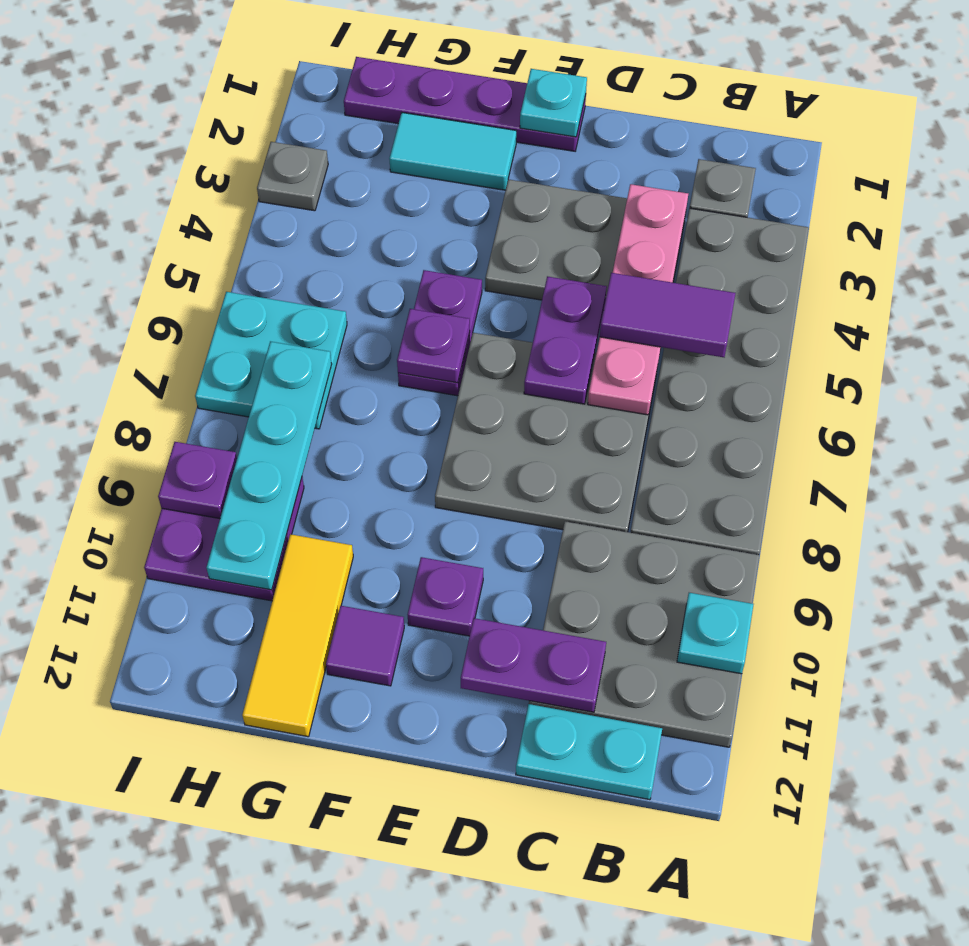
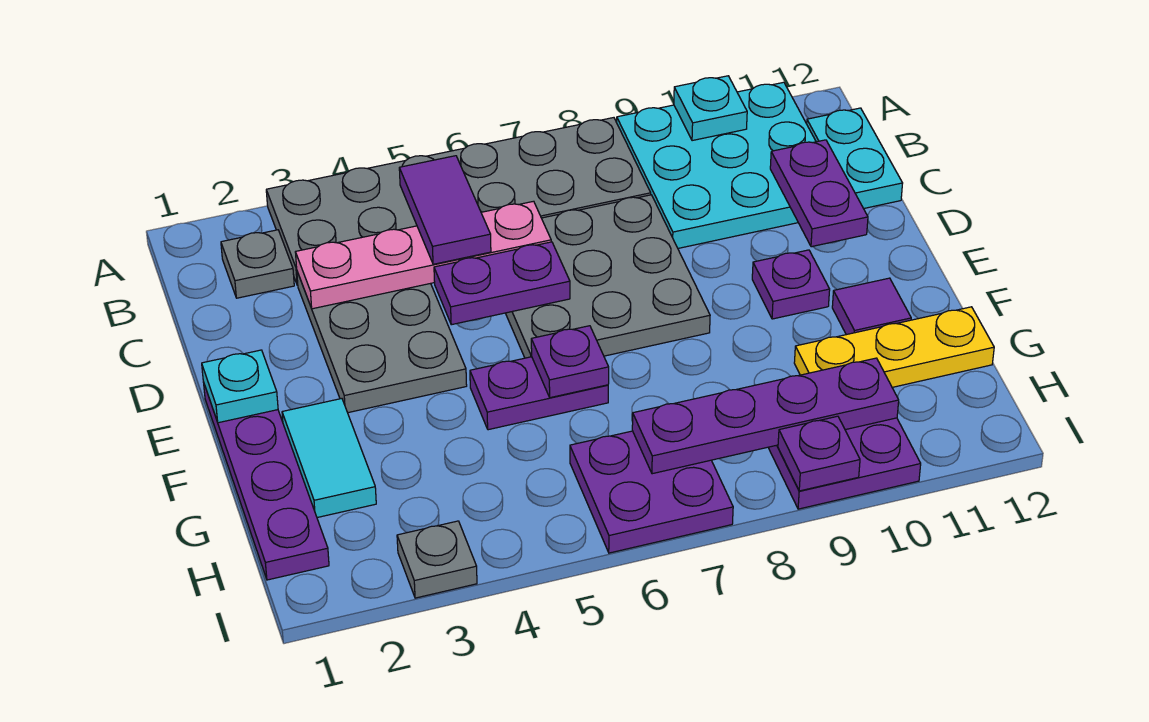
grey 3x3 plate [529,521,760,747] -> cyan 3x3 plate [617,82,816,248]
yellow 1x3 tile [242,534,353,737] -> yellow 1x3 plate [794,307,994,387]
cyan 2x2 plate [195,292,347,429] -> purple 2x2 plate [570,431,733,553]
cyan 1x4 plate [206,341,332,590] -> purple 1x4 plate [632,358,899,474]

